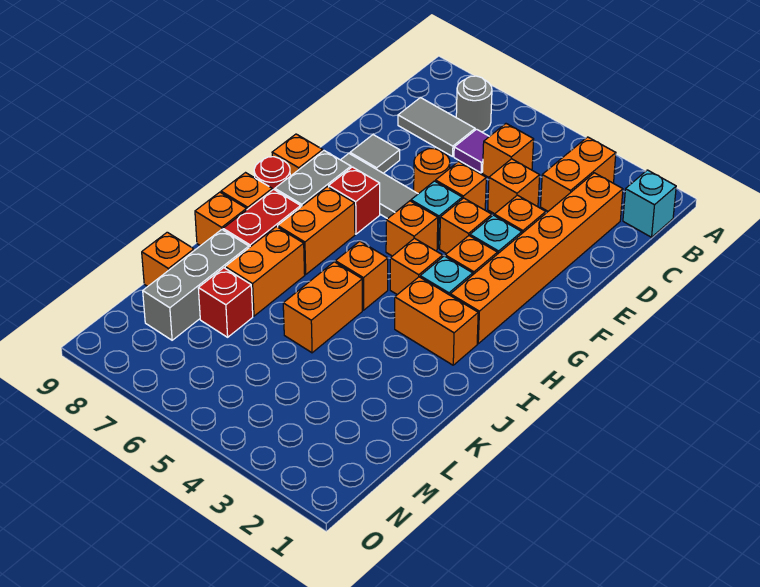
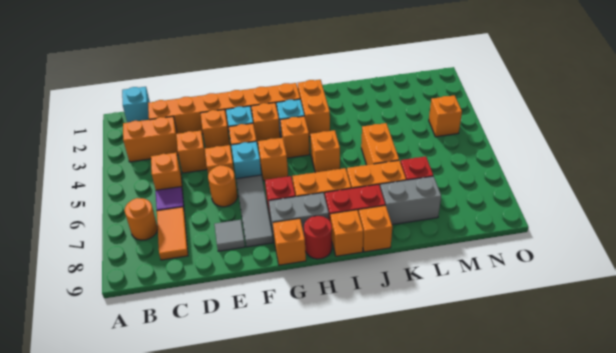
grey 1x1 round brick [456,76,492,132] -> orange 1x1 round brick [125,198,158,240]
grey 1x2 tile [398,98,475,157] -> orange 1x2 tile [157,207,188,260]
orange 1x2 brick [283,262,362,353] -> orange 1x2 brick turned to [361,123,399,165]
grey 1x3 brick [143,230,249,340] -> grey 1x2 brick [380,176,441,225]
orange 1x1 brick [142,232,194,287] -> orange 1x1 brick moved to [429,95,462,137]

